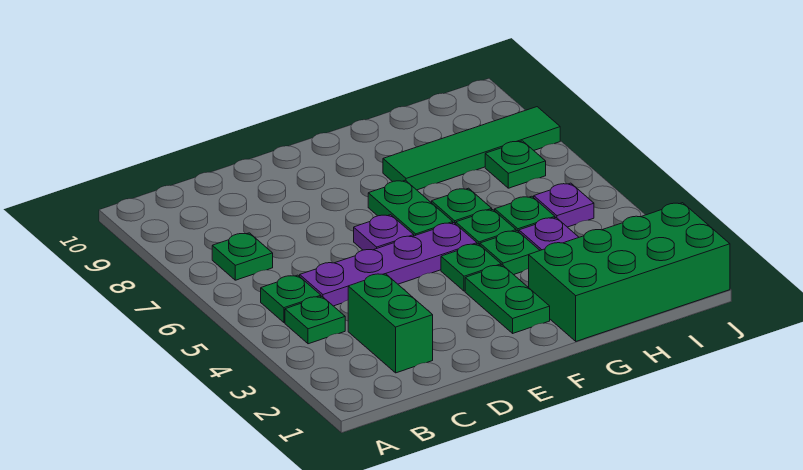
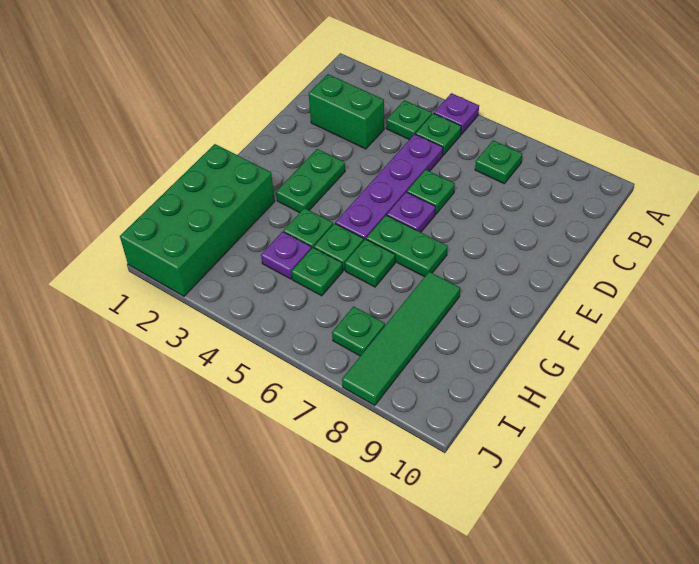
green 1x2 plate [465,265,550,333] -> green 1x2 plate turned to [276,149,345,213]
green 1x1 plate [441,244,501,291] -> green 1x1 plate moved to [407,170,455,214]
purple 1x1 plate [534,183,594,227] -> purple 1x1 plate moved to [434,93,479,134]

